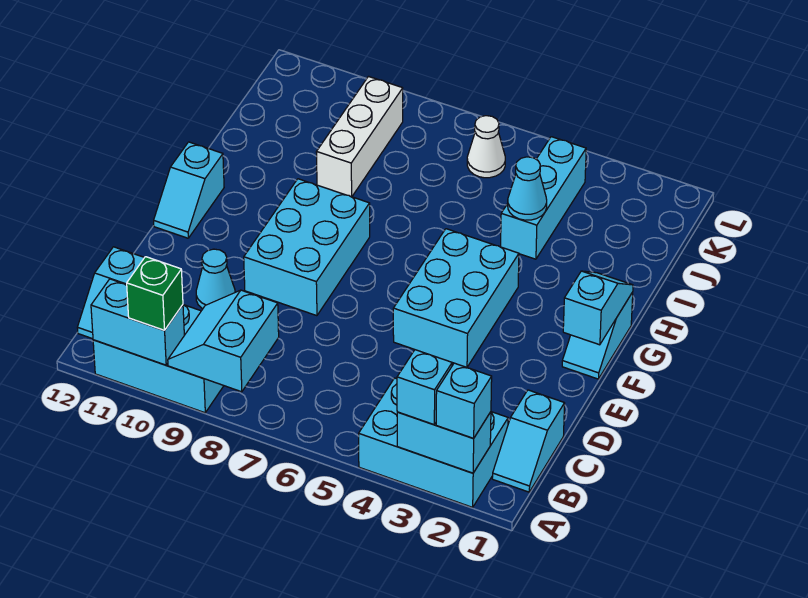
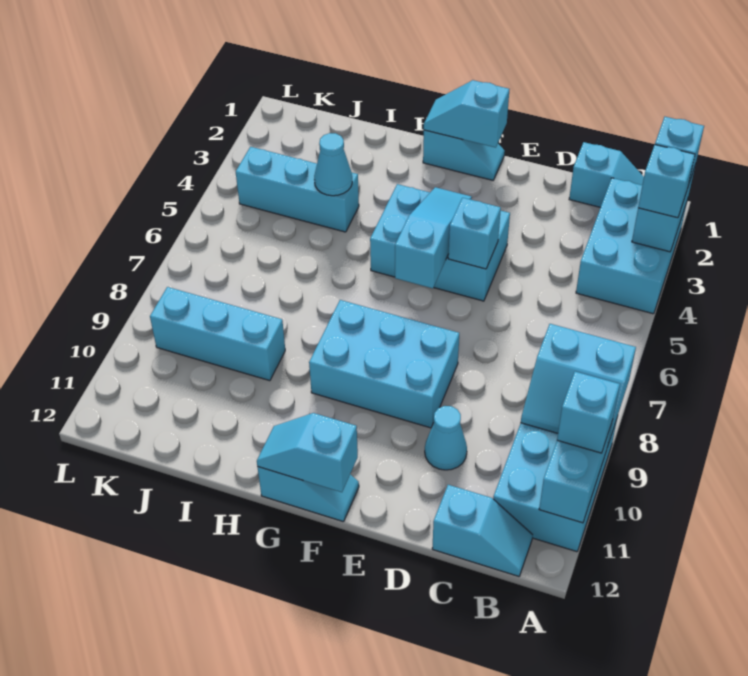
green 1x1 brick [127,257,183,330] -> cyan 1x1 brick [557,372,620,453]
none -> cyan 1x1 brick [448,198,501,269]
none -> cyan 1x3 slope [395,187,472,288]
none -> cyan 1x2 slope [257,413,358,492]
white 1x3 brick [316,77,403,197] -> cyan 1x3 brick [150,287,285,381]
white 1x1 cone [467,116,505,178] -> none

